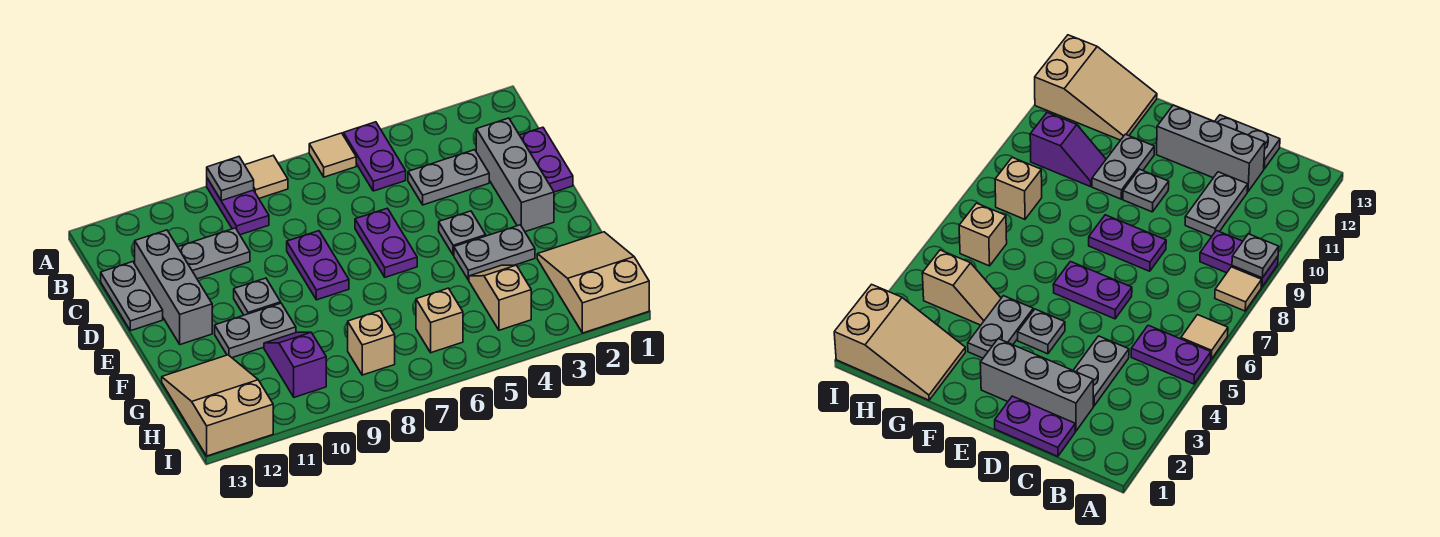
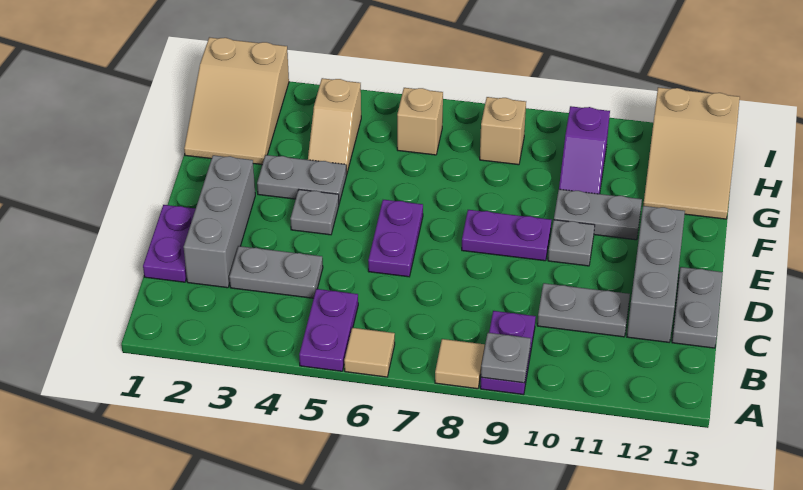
purple 1x2 plate [287,231,349,300] -> purple 1x2 plate turned to [462,210,551,261]

